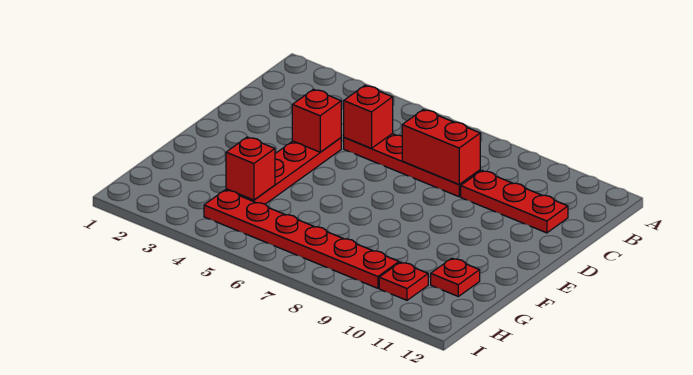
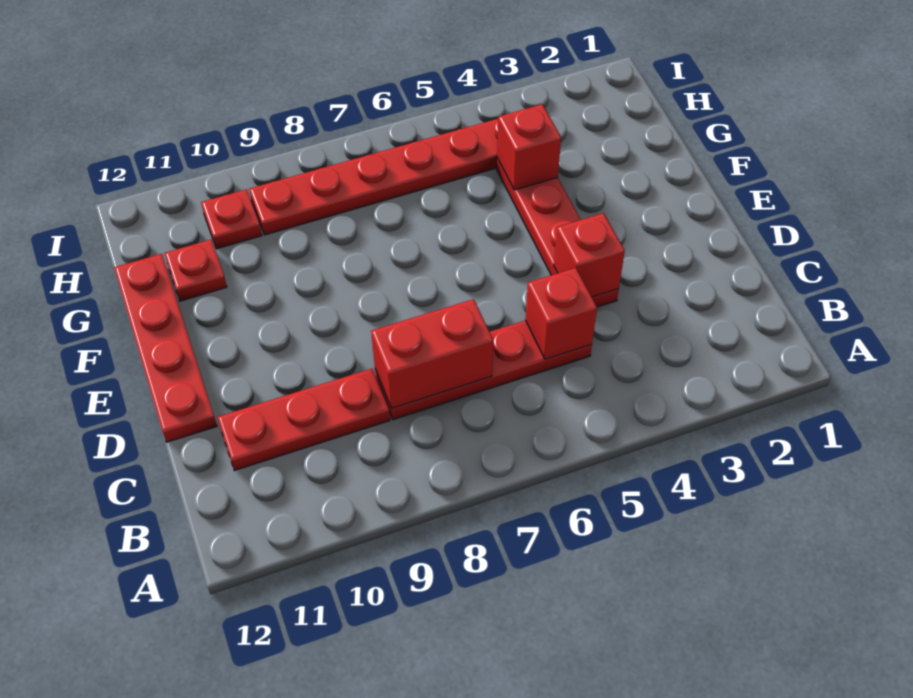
none -> red 1x4 plate [114,254,217,442]

